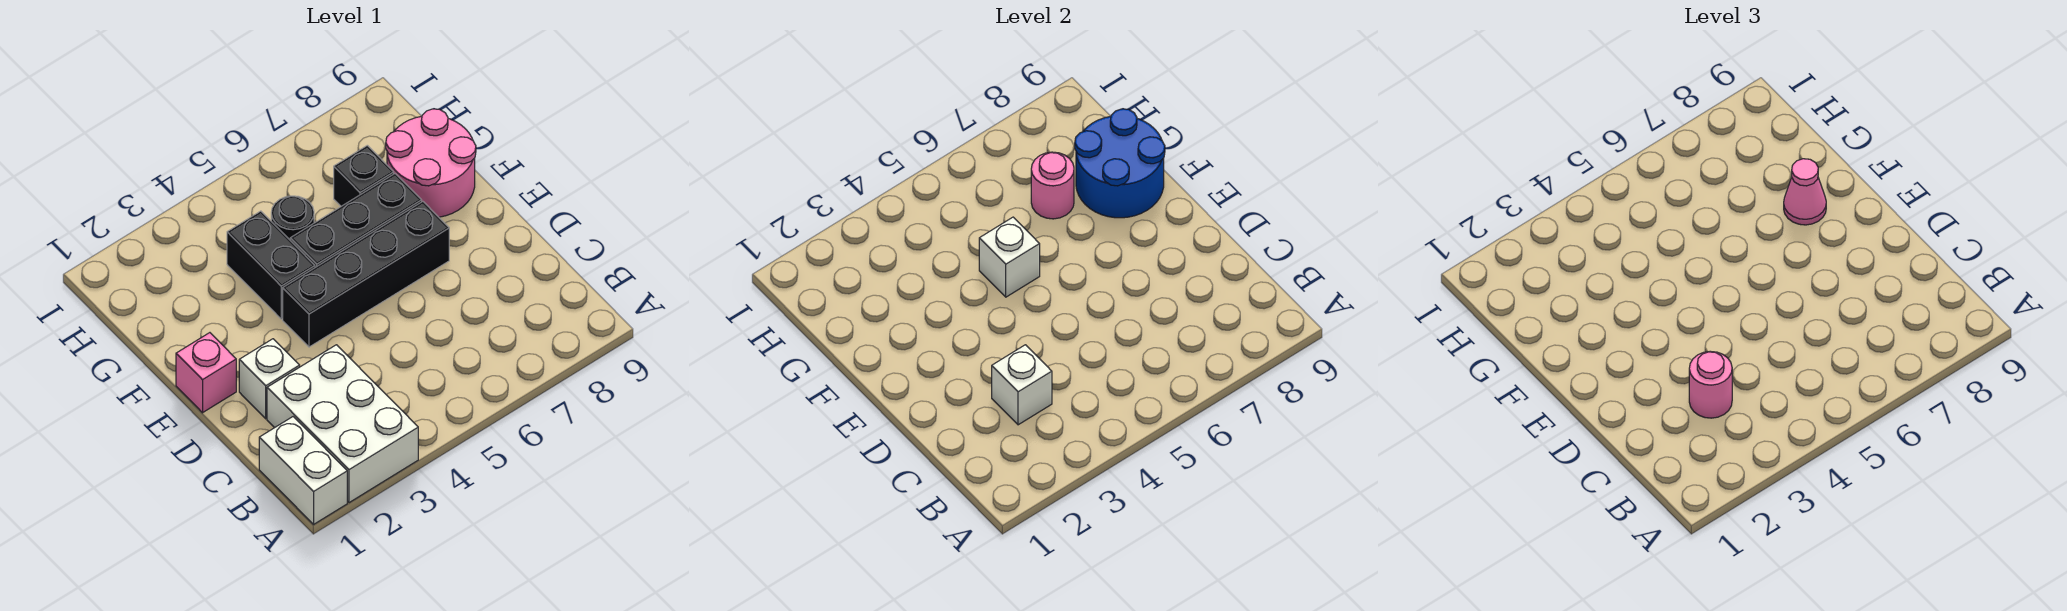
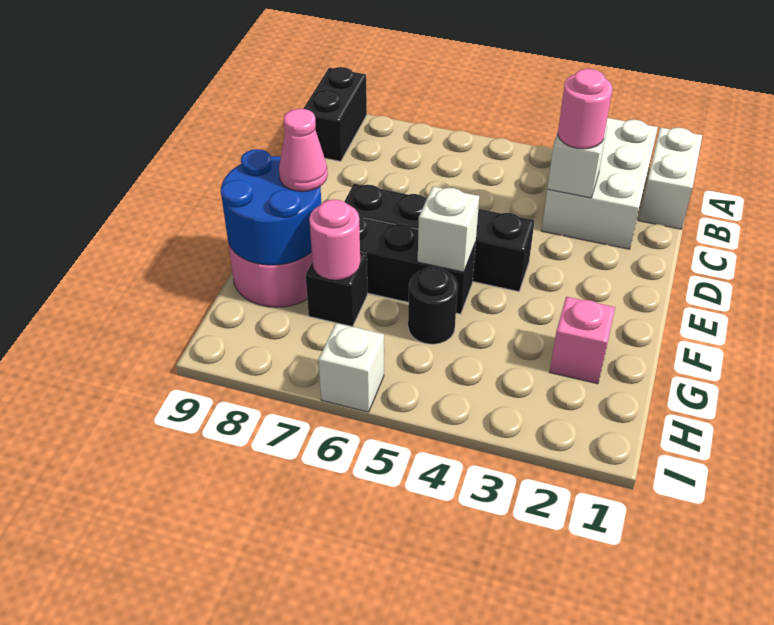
white 1x1 brick [239,339,300,419] -> white 1x1 brick moved to [318,323,384,412]
pink 1x1 brick [176,333,236,413] -> pink 1x1 brick moved to [550,297,615,384]
black 1x2 brick [227,211,315,319] -> black 1x2 brick moved to [303,67,367,161]

